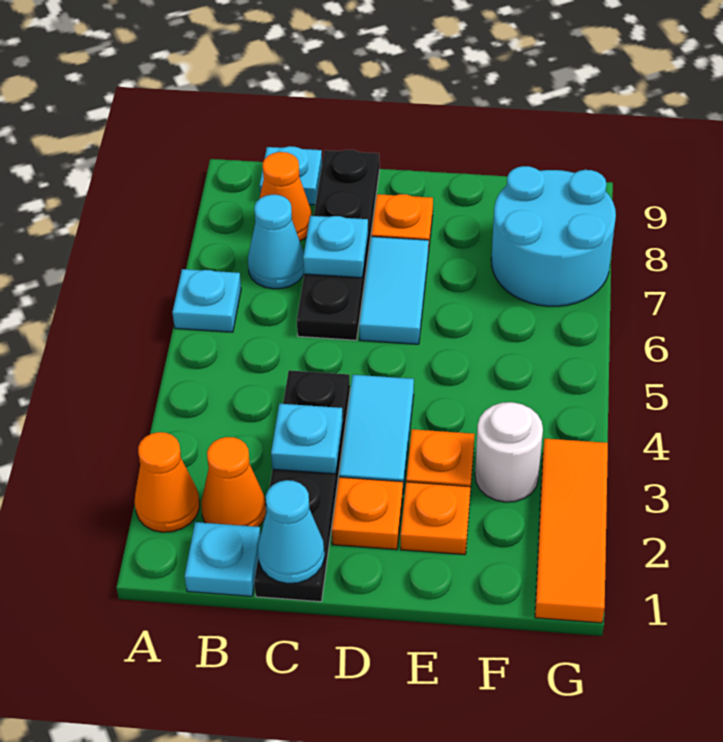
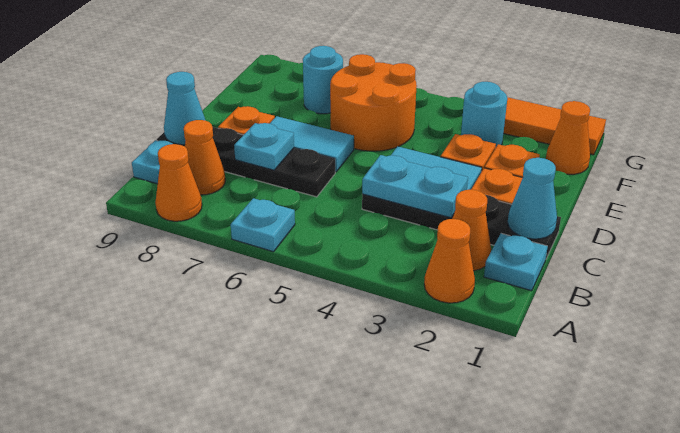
none -> orange 1x1 cone [155,144,202,221]
cyan 1x1 cone [248,195,304,289] -> cyan 1x1 cone moved to [164,72,205,145]
cyan 1x1 plate [271,404,343,474] -> cyan 1x2 plate [362,155,468,218]
none -> orange 2x2 round brick [330,54,417,151]
none -> orange 1x1 cone [546,101,590,174]
white 1x1 round brick [475,402,543,502] -> cyan 1x1 round brick [461,82,507,147]
cyan 2x2 round brick [491,166,616,306] -> cyan 1x1 round brick [303,46,343,114]

